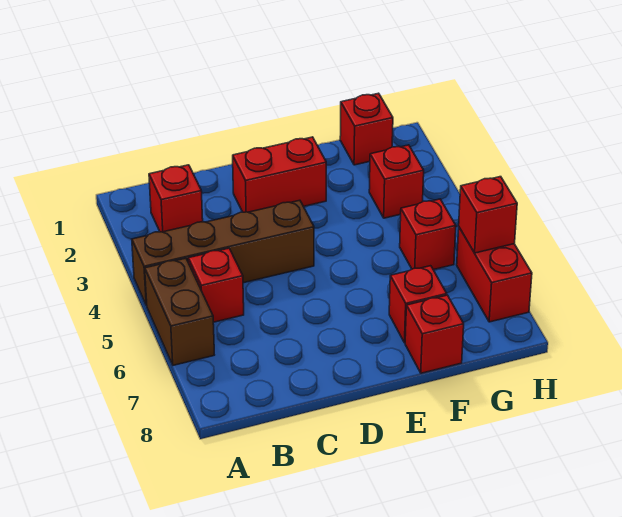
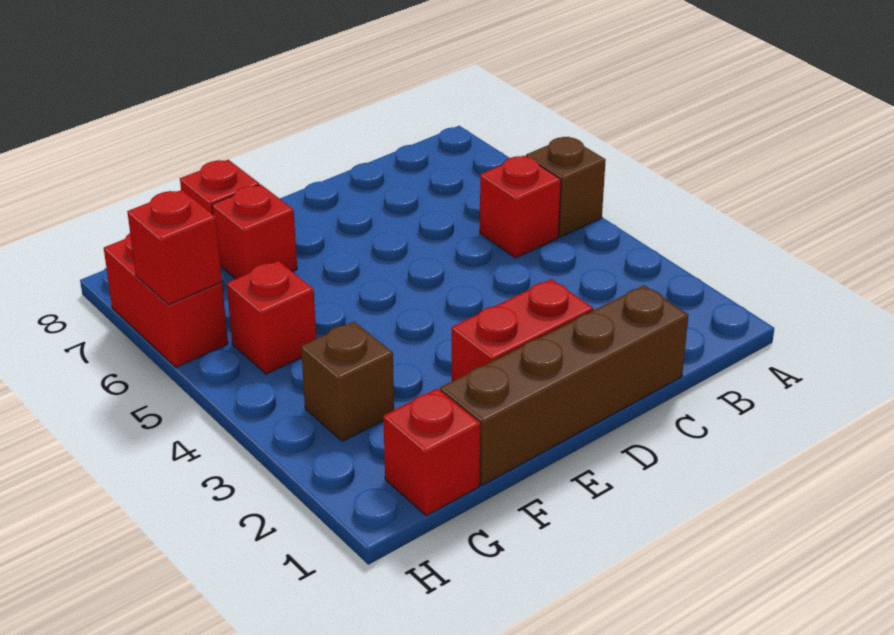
brown 1x4 brick [132,200,314,305] -> brown 1x4 brick moved to [440,285,688,485]
brown 1x2 brick [145,258,214,365] -> brown 1x1 brick [526,137,606,237]
red 1x1 brick [149,165,203,232] -> none
red 1x1 brick [369,145,424,218] -> brown 1x1 brick [301,322,394,441]

